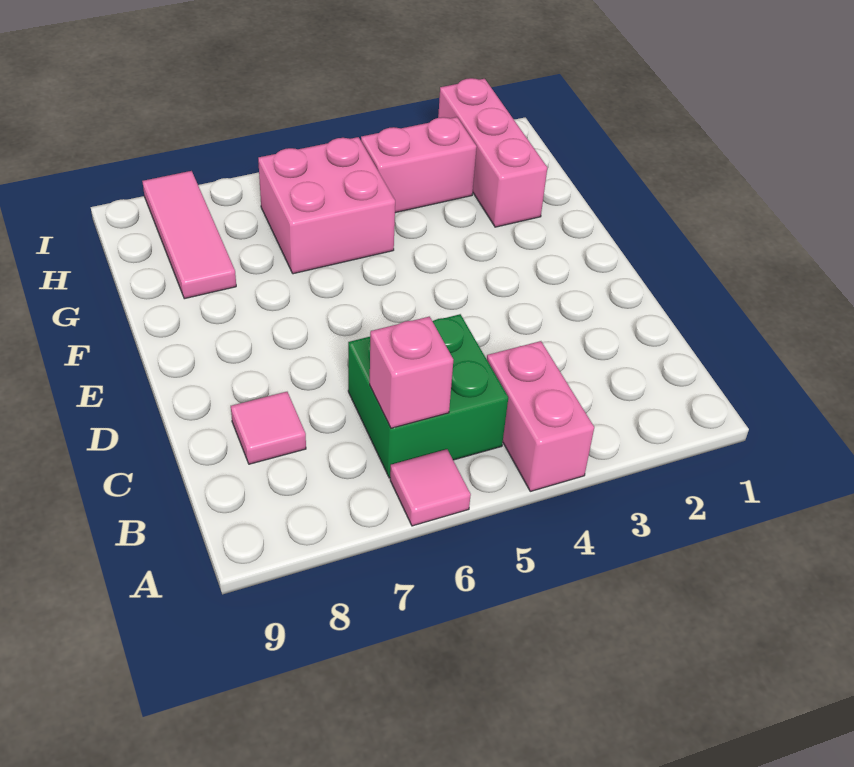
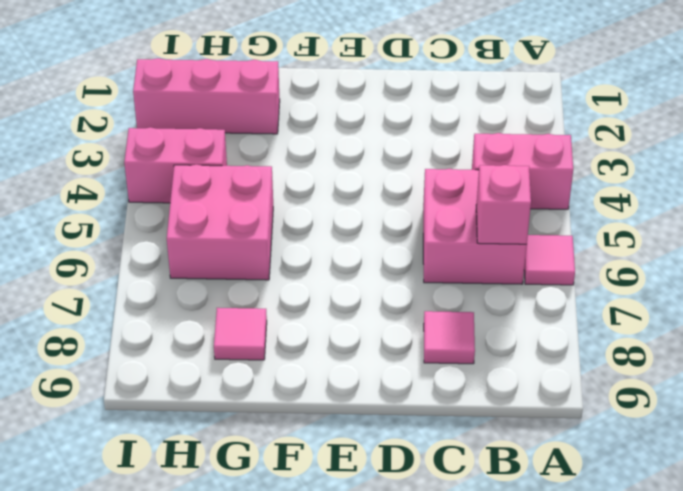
green 2x2 brick [348,314,508,478] -> pink 2x2 brick [423,169,527,284]
pink 1x3 tile [142,171,236,299] -> pink 1x1 tile [214,308,267,360]
pink 1x2 brick [361,117,477,213] -> pink 1x2 brick turned to [124,127,227,203]

